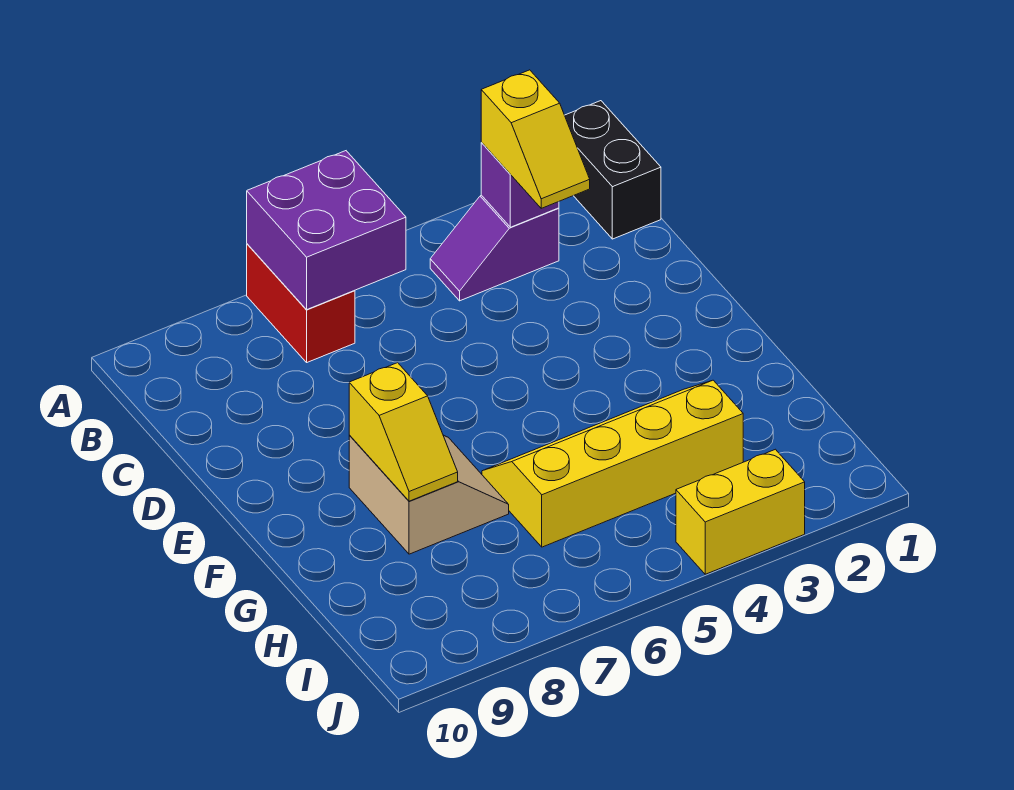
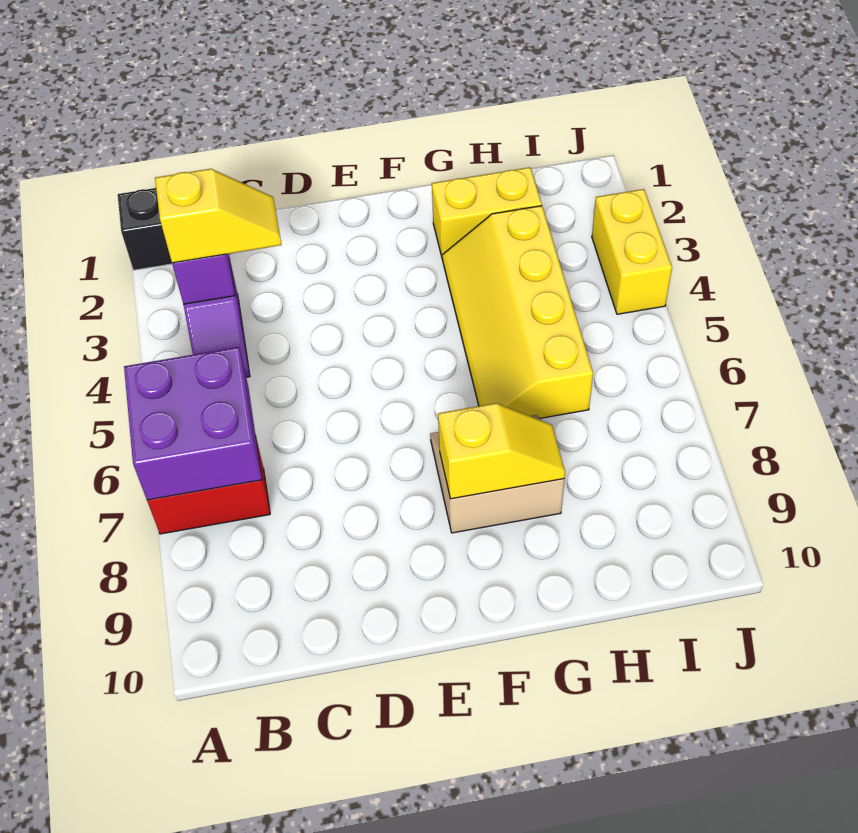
none -> yellow 1x2 brick [432,167,542,259]

